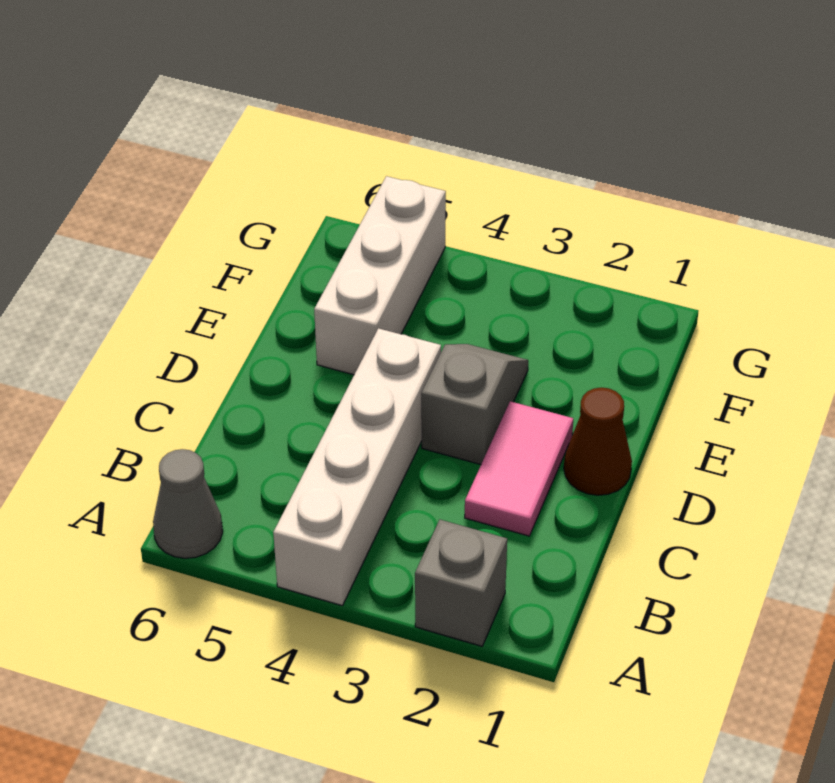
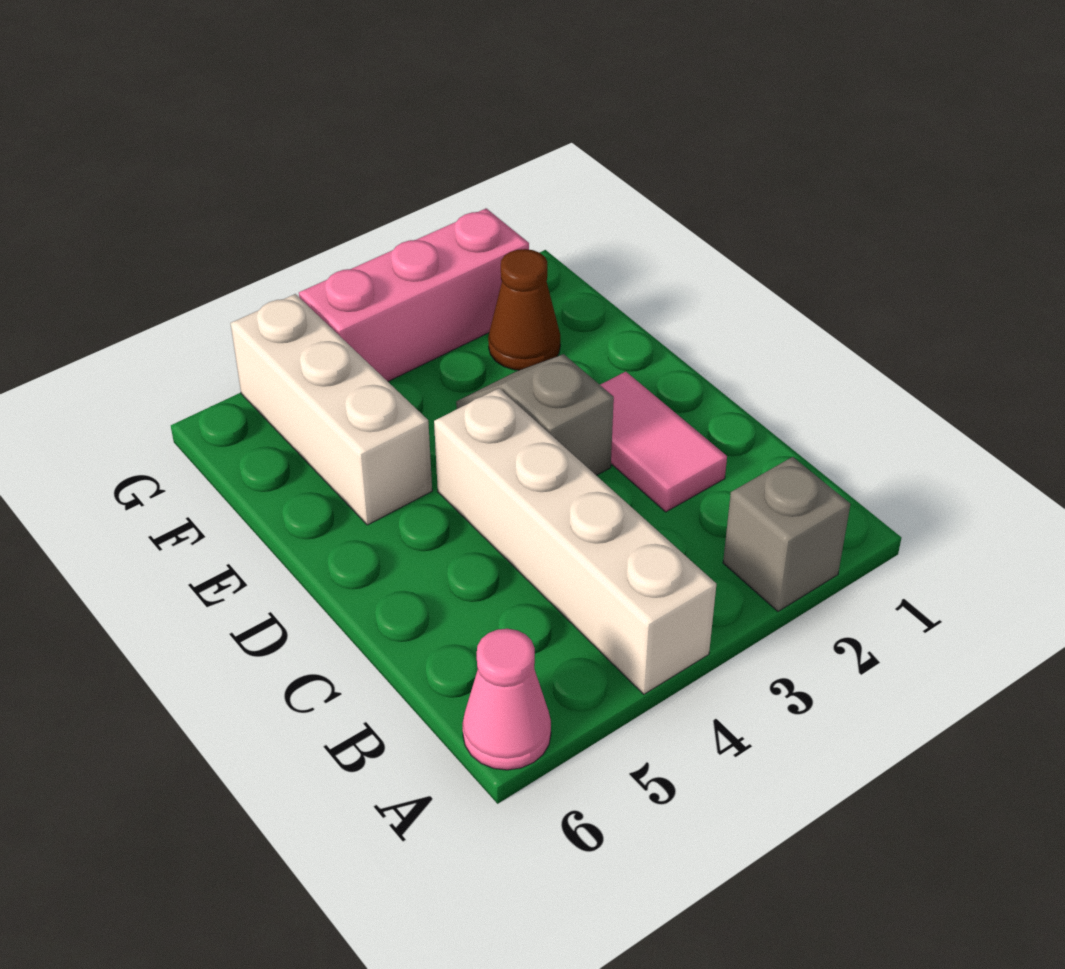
grey 1x1 cone [153,449,223,558] -> pink 1x1 cone [462,629,551,770]
brown 1x1 cone [564,388,632,495] -> brown 1x1 cone moved to [488,249,560,370]
none -> pink 1x3 brick [299,208,529,381]

